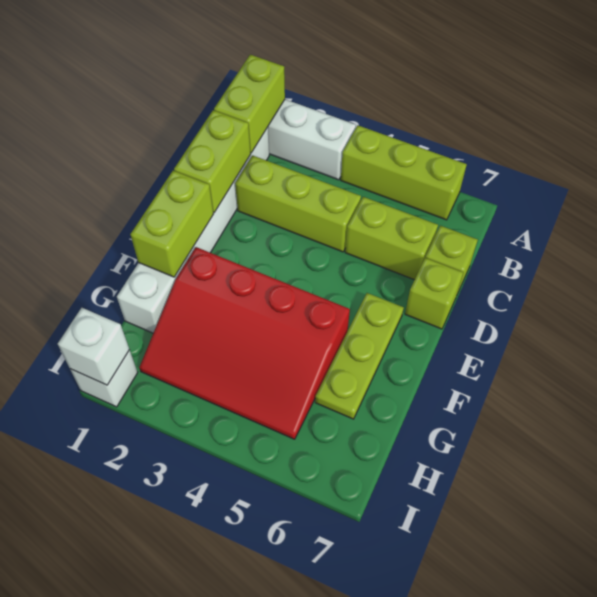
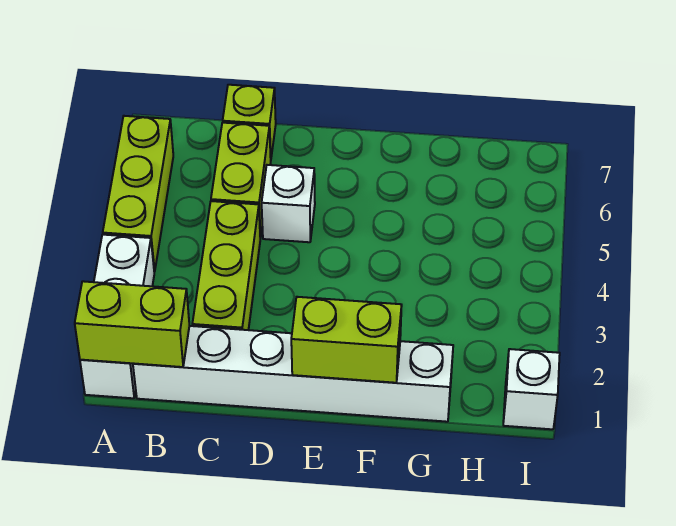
lime 1x2 brick [174,110,251,212] -> none
lime 1x1 brick [405,258,463,329] -> none
lime 1x3 plate [315,293,404,419] -> none
red 3x4 slope [139,247,350,439] -> none
white 1x1 brick [58,308,130,385] -> white 1x1 brick moved to [262,165,315,242]

